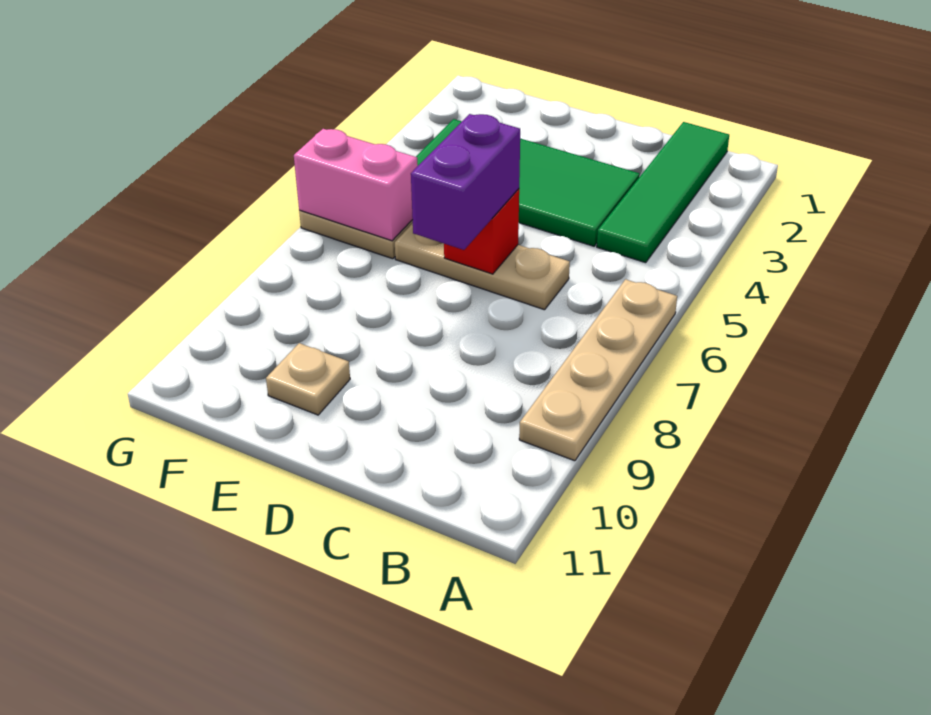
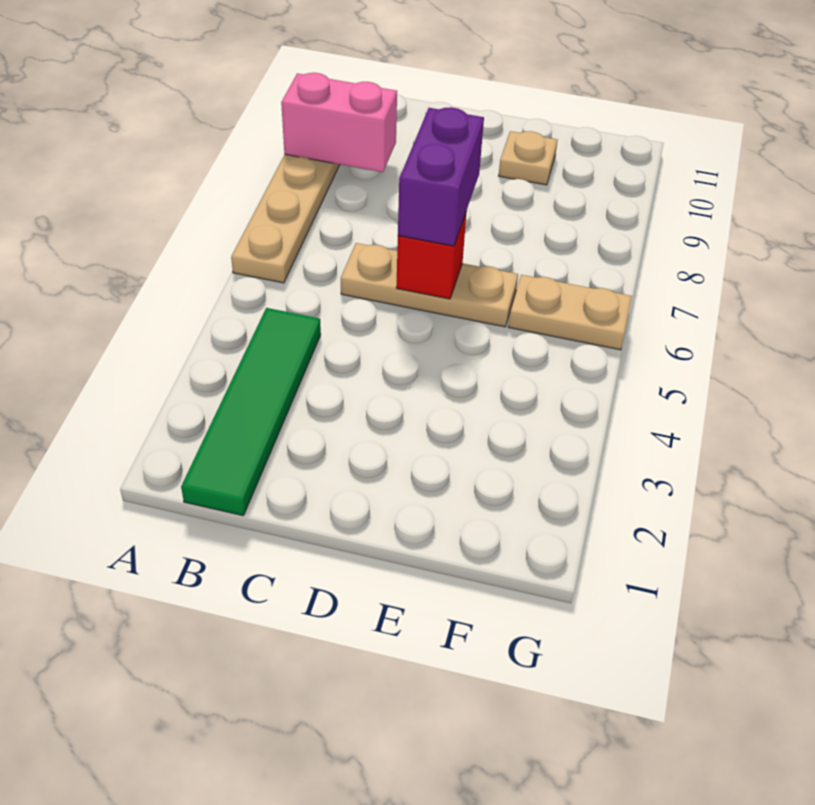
green 2x4 tile [416,119,640,246] -> none
pink 1x2 brick [294,129,418,241] -> pink 1x2 brick moved to [281,73,397,172]

